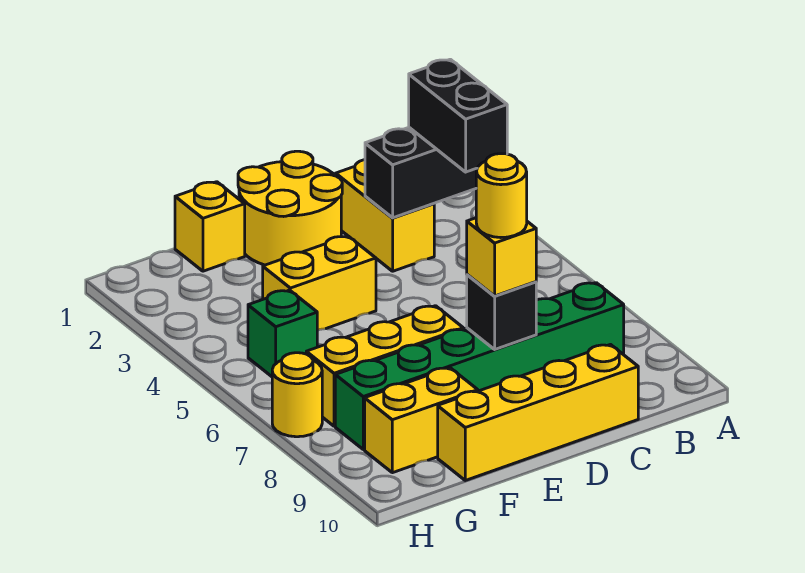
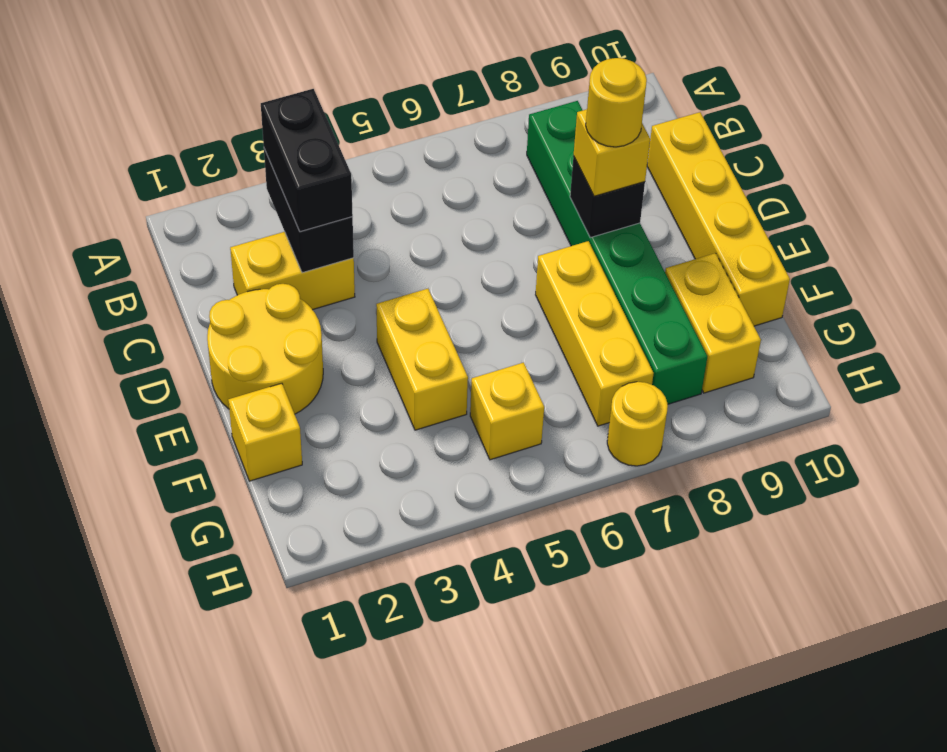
black 1x2 brick [409,59,507,172] -> black 1x2 brick turned to [261,89,353,232]
green 1x1 brick [248,290,317,377] -> yellow 1x1 brick [470,363,544,460]

